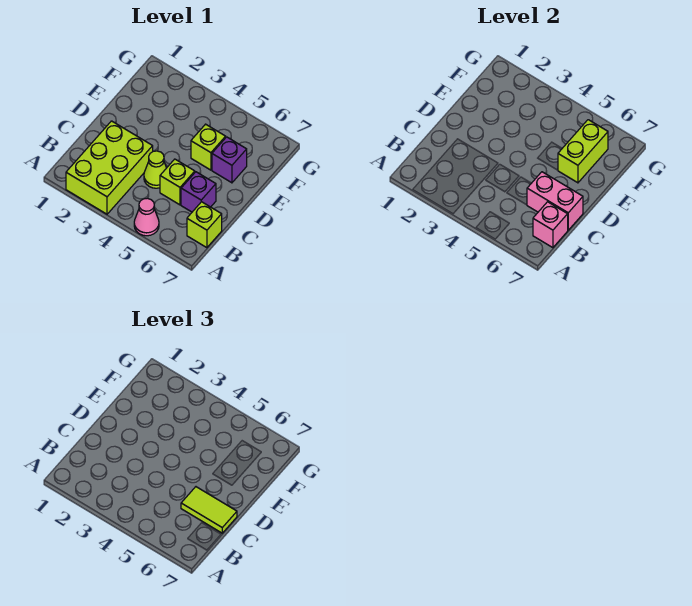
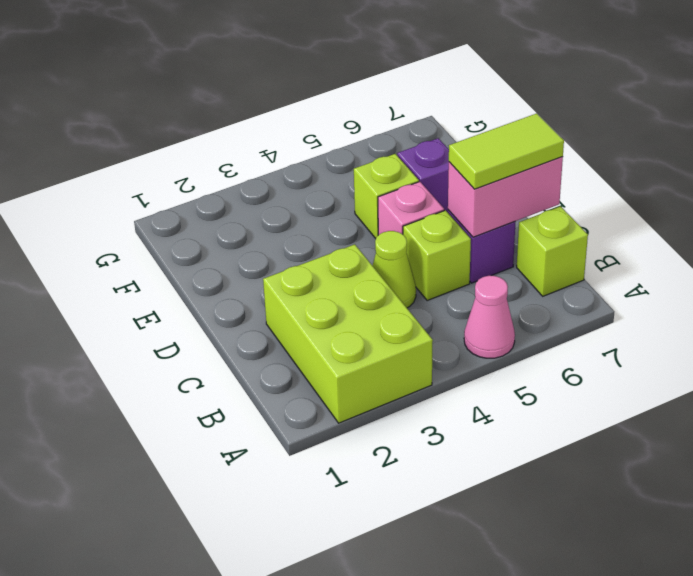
pink 1x1 brick [533,202,568,248] -> pink 1x1 brick moved to [378,182,444,235]
lime 1x2 brick [558,120,608,183] -> none

